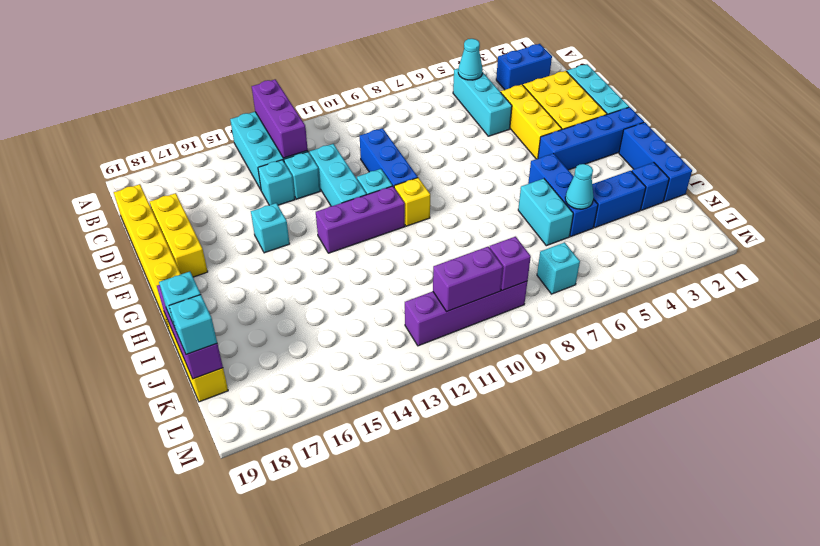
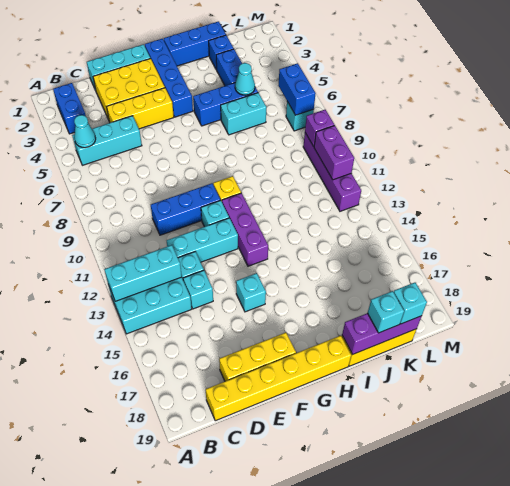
purple 1x3 brick [252,79,308,158] -> cyan 1x3 brick [104,245,182,301]
none -> blue 1x2 brick [278,63,316,115]

